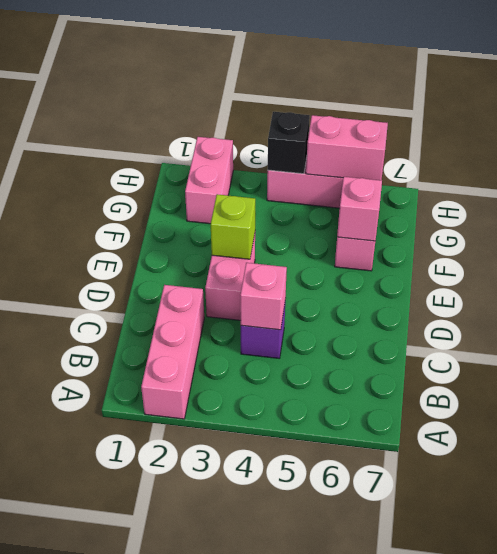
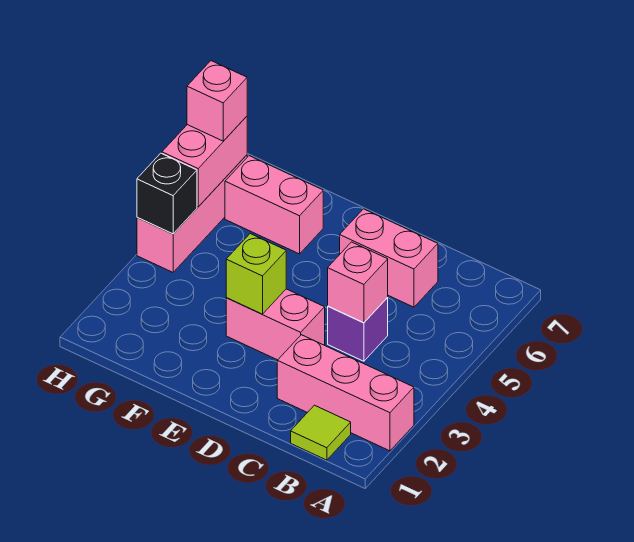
none -> lime 1x1 tile [291,405,351,460]
pink 1x1 brick [337,177,382,241] -> pink 1x1 brick moved to [187,61,247,141]
pink 1x2 brick [185,137,233,224] -> pink 1x2 brick moved to [340,209,438,307]

